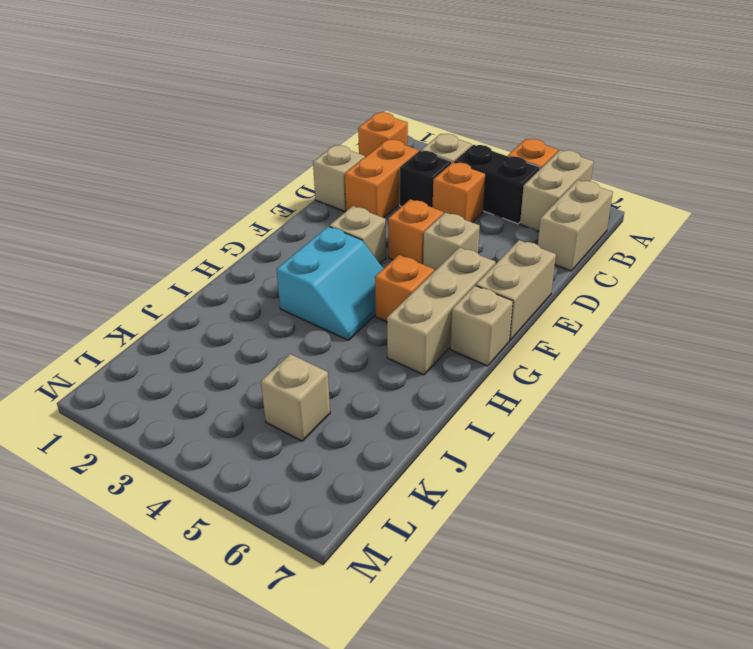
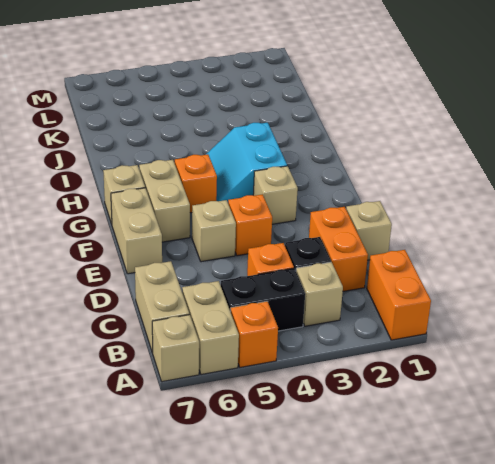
orange 1x1 brick [358,112,408,157] -> orange 1x2 brick [367,250,431,340]
tan 1x3 brick [387,247,496,375] -> tan 1x2 brick [139,160,190,242]
tan 1x1 brick [261,354,330,441] -> tan 1x1 brick moved to [152,315,199,382]

